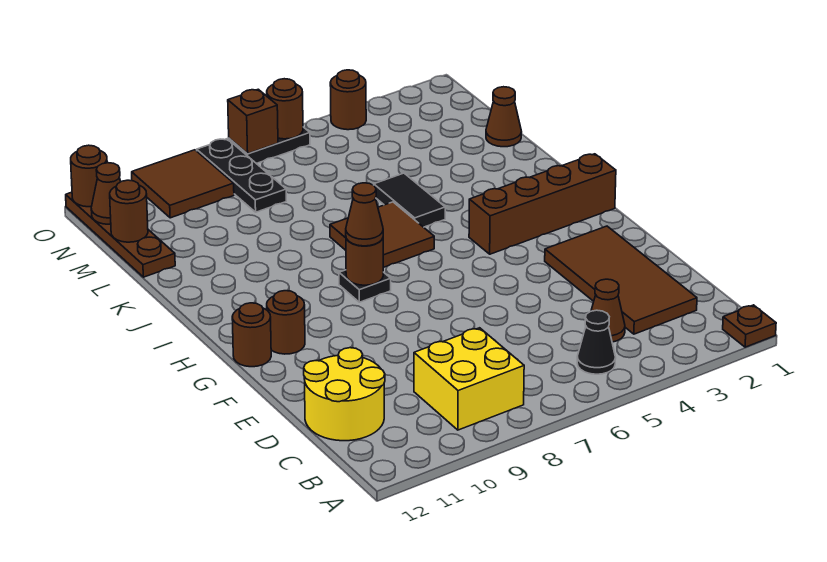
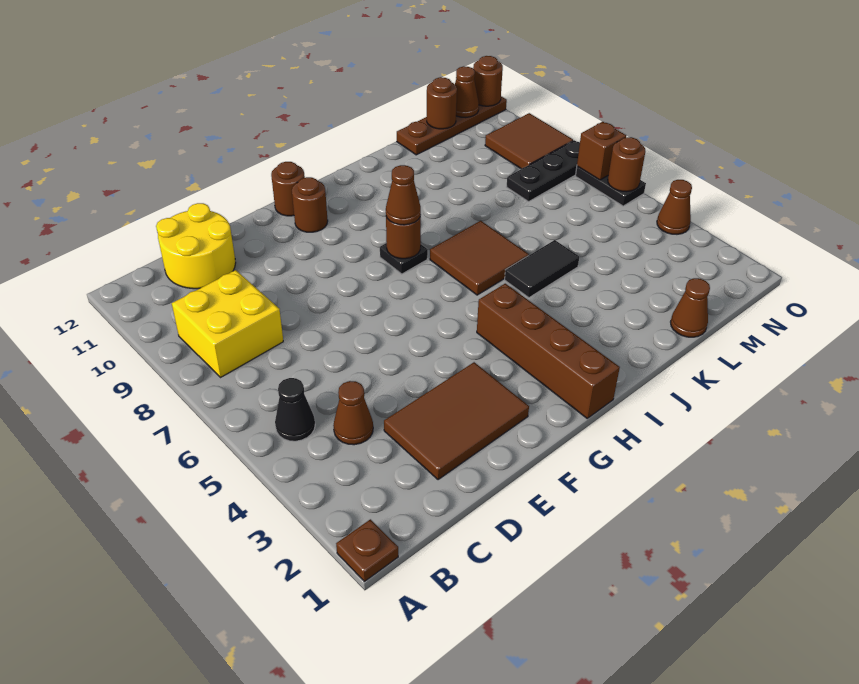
brown 2x4 tile [545,226,697,334] -> brown 2x3 tile [384,362,529,480]
brown 1x1 round brick [330,70,366,130] -> brown 1x1 cone [657,180,692,234]

